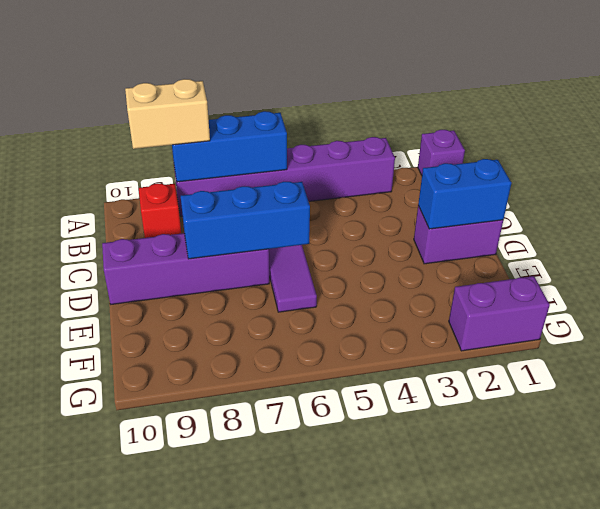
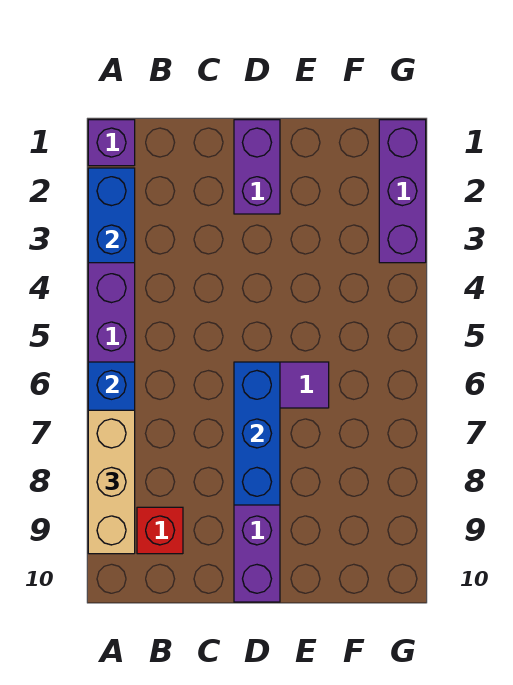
tan 1x2 brick [125,79,210,149] -> tan 1x3 brick [88,410,135,554]
blue 1x2 brick [418,159,511,229] -> blue 1x2 brick moved to [88,168,135,263]
purple 1x2 brick [449,276,550,351] -> purple 1x3 brick [379,120,426,263]

